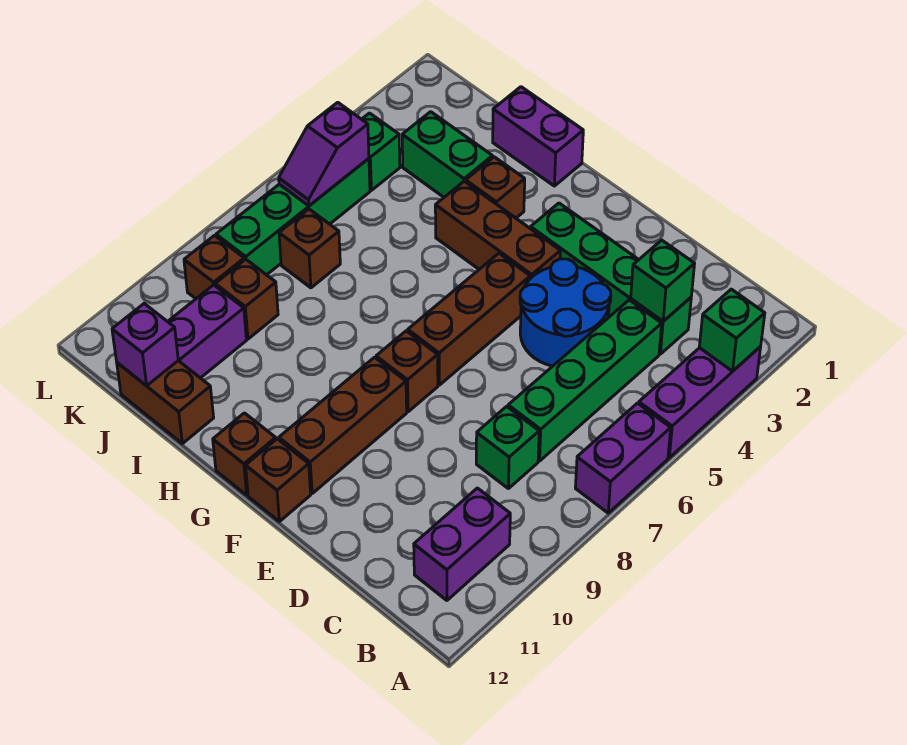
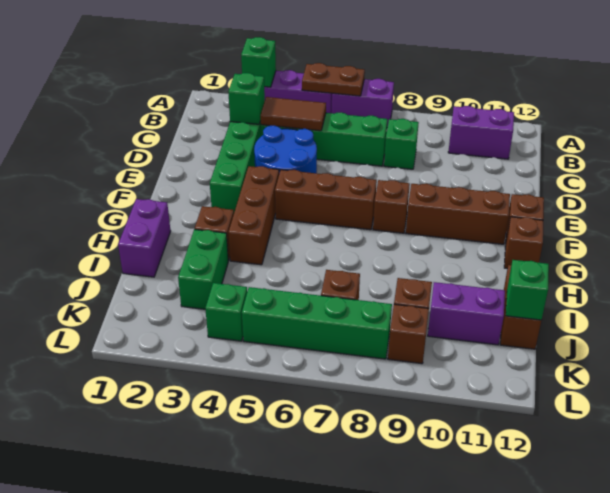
none -> brown 1x2 plate [302,63,365,96]
none -> brown 1x2 tile [260,97,326,131]
purple 1x1 brick [112,304,178,386] -> green 1x1 brick [506,260,549,320]
purple 1x2 slope [279,102,369,206] -> none

